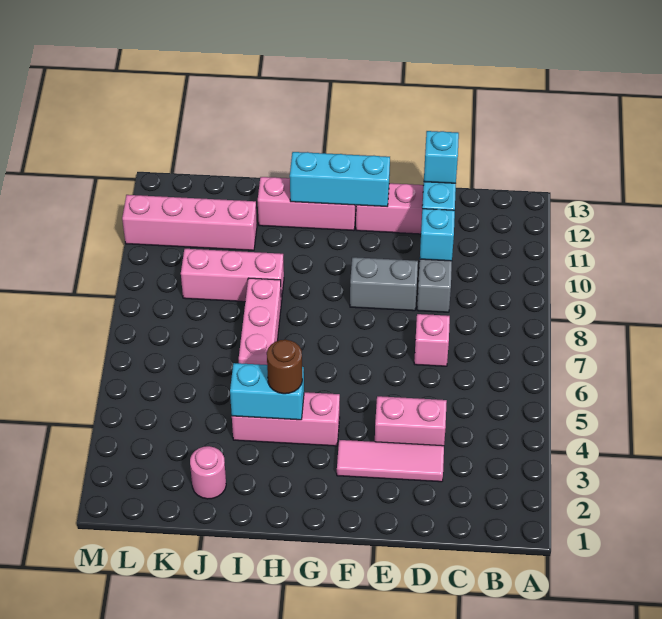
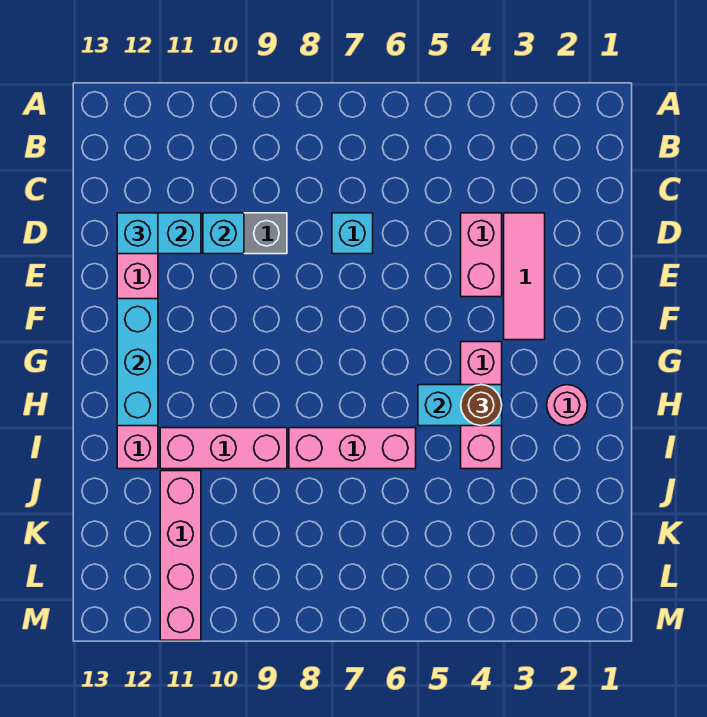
pink 1x1 brick [414,314,450,366] -> cyan 1x1 brick [332,213,373,254]
grey 1x2 brick [350,257,418,311] -> none
cyan 1x2 brick [230,363,304,420] -> cyan 1x2 brick turned to [418,385,502,426]
pink 1x3 brick [181,249,284,303] -> pink 1x3 brick turned to [160,428,287,469]
pink 1x1 round brick [190,446,226,499] -> pink 1x1 round brick moved to [547,385,587,426]

